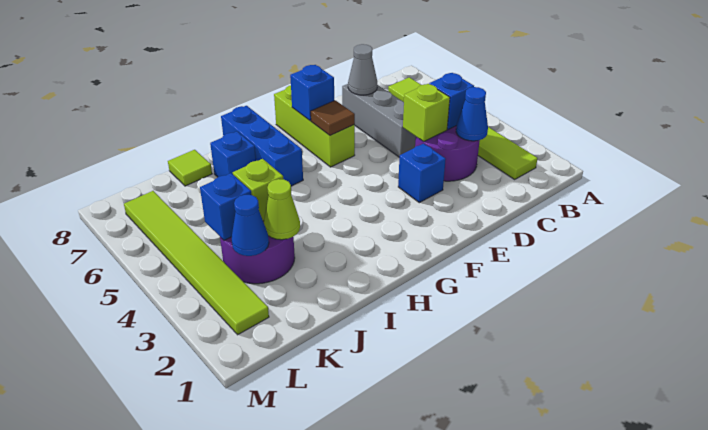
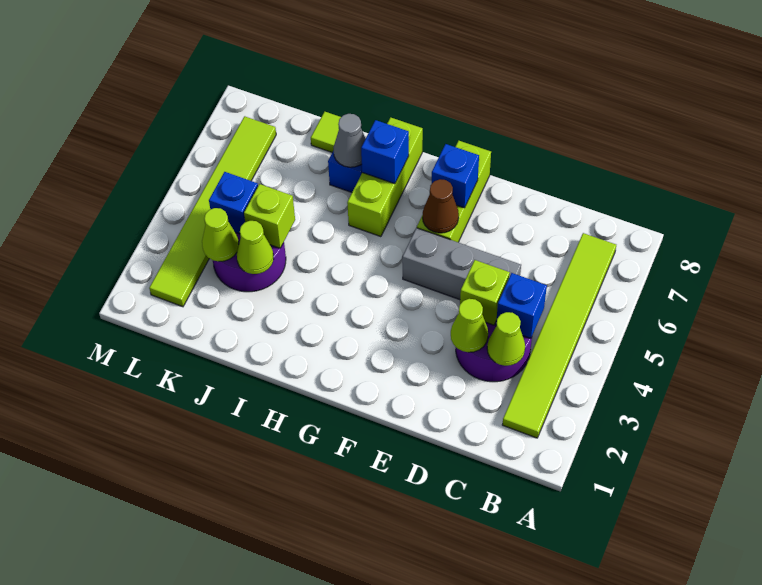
blue 1x1 cone [456,87,488,141] -> lime 1x1 cone [487,312,525,366]
none -> lime 1x1 cone [451,299,488,352]
grey 1x3 brick [342,84,416,157] -> grey 1x3 brick turned to [402,228,521,300]
grey 1x1 cone [348,44,377,95] -> grey 1x1 cone moved to [333,114,366,167]
blue 1x1 brick [398,144,446,203] -> blue 1x1 brick moved to [361,120,409,184]
brown 1x1 tile [311,100,355,136] -> brown 1x1 cone [423,179,459,233]
blue 1x3 brick [221,106,303,186] -> lime 1x3 brick [347,117,423,237]
blue 1x1 cone [231,195,269,256] -> lime 1x1 cone [202,208,239,261]

